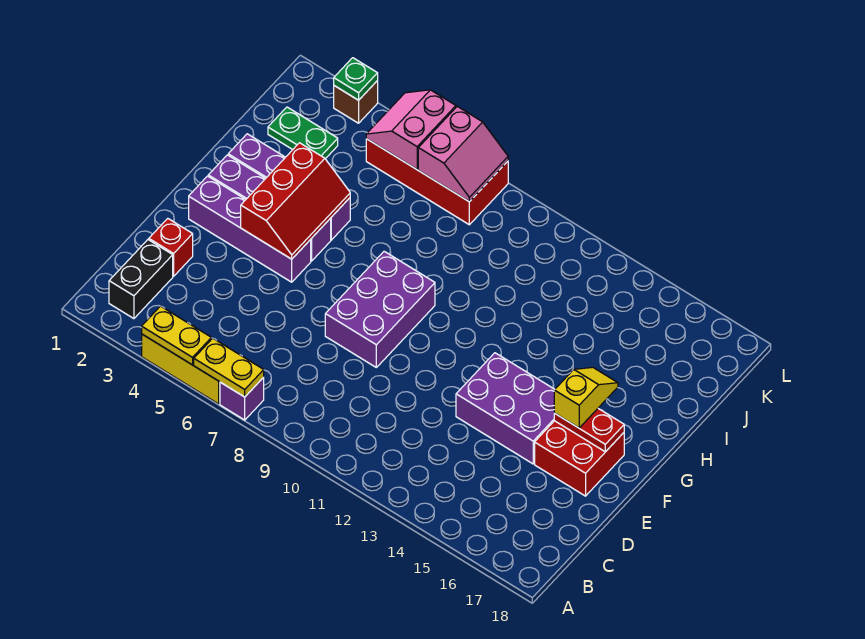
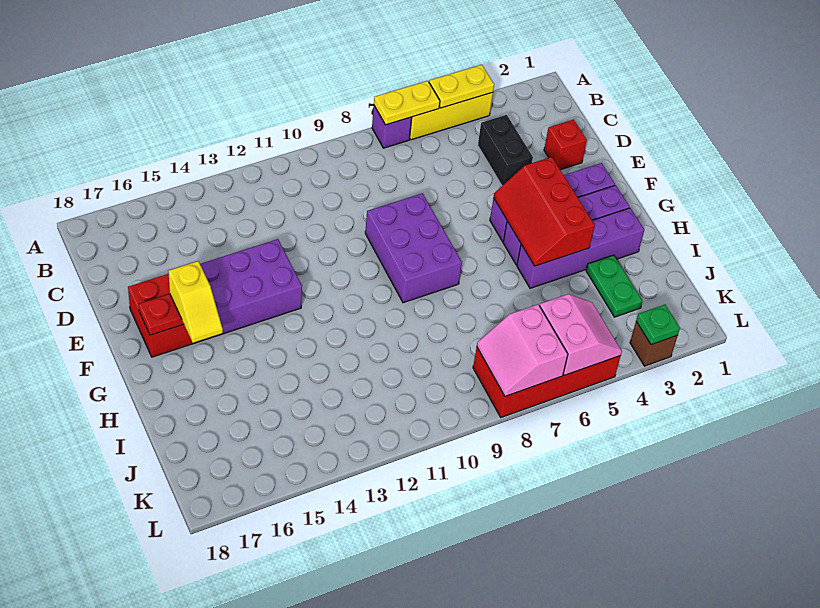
black 1x2 brick [109,240,173,319] -> black 1x2 brick moved to [478,115,533,186]
green 1x2 plate [268,107,338,159] -> green 1x2 plate turned to [586,255,643,317]

